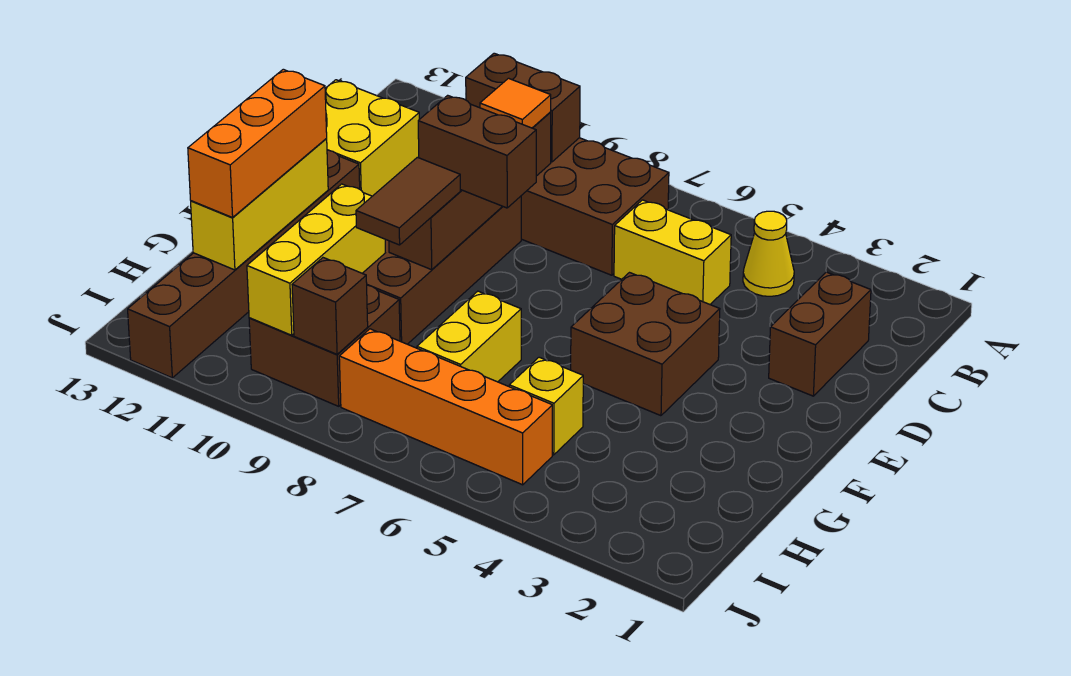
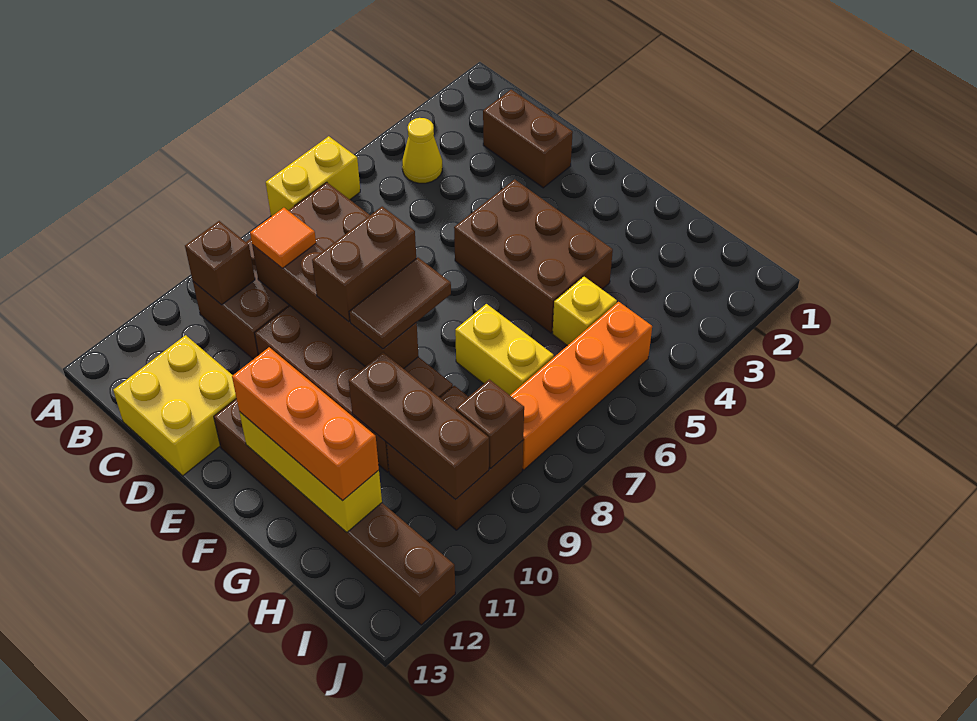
brown 1x2 brick [466,53,580,162] -> brown 1x1 brick [185,221,255,305]
yellow 1x2 brick [614,200,731,304] -> yellow 1x2 brick moved to [266,136,360,216]
brown 2x2 brick [571,273,720,416] -> brown 2x3 brick [454,179,613,333]
brown 1x2 tile [356,157,460,245] -> brown 1x2 tile turned to [349,258,451,349]
yellow 1x3 brick [247,184,385,335] -> brown 1x3 brick [349,353,489,500]

